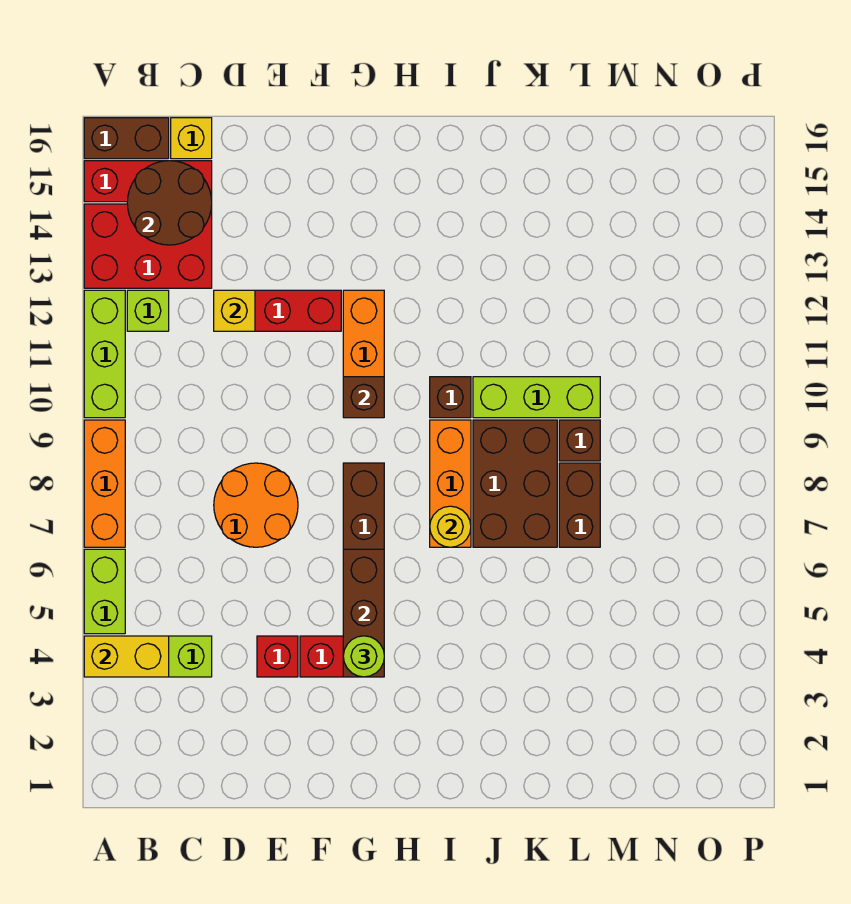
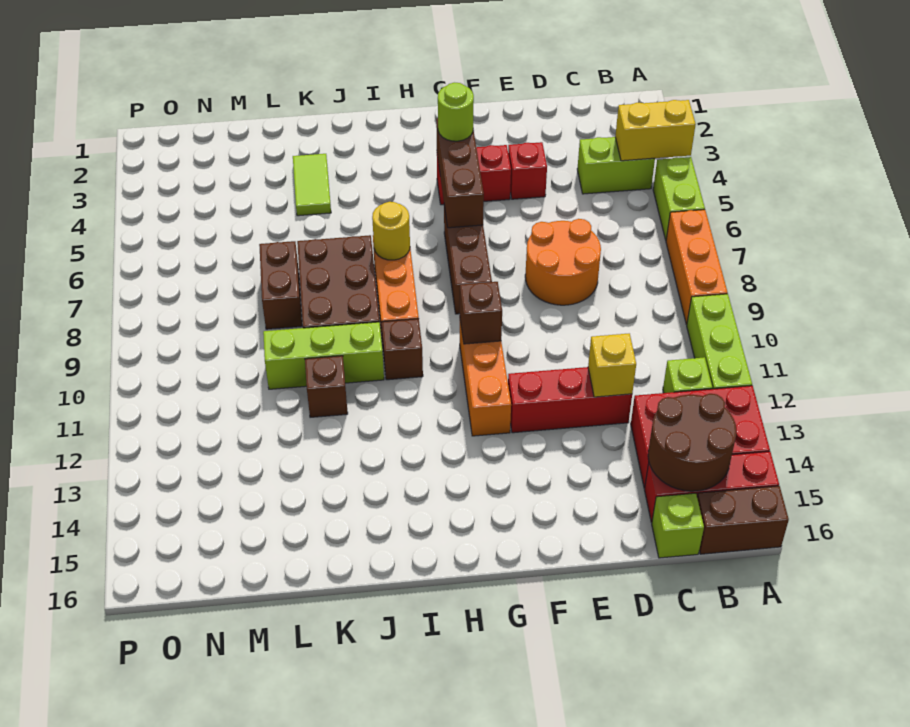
yellow 1x1 brick [171,118,212,159] -> lime 1x1 brick [652,493,704,558]
none -> lime 1x2 tile [293,154,331,216]
brown 1x1 brick [559,420,600,461] -> brown 1x1 brick moved to [305,356,348,417]

